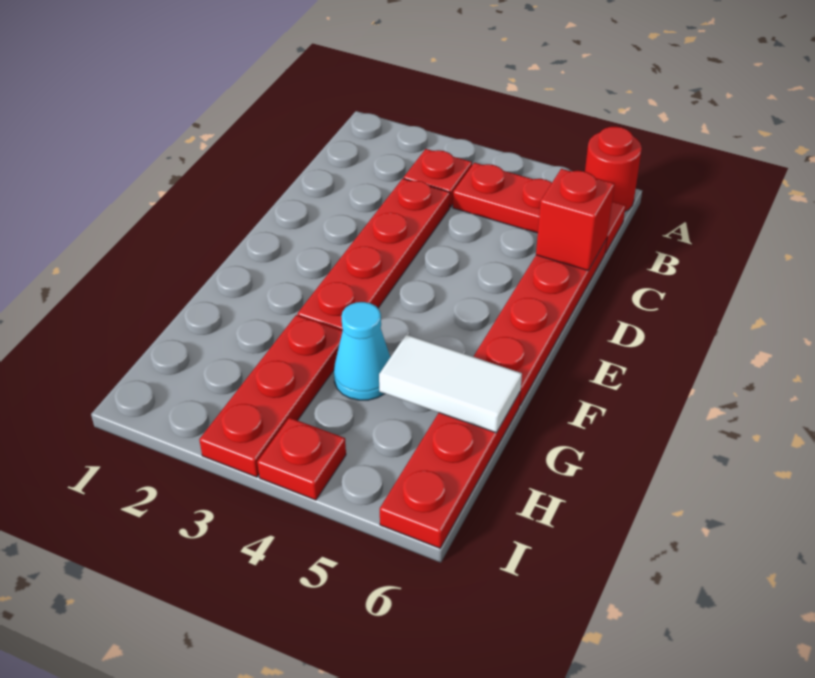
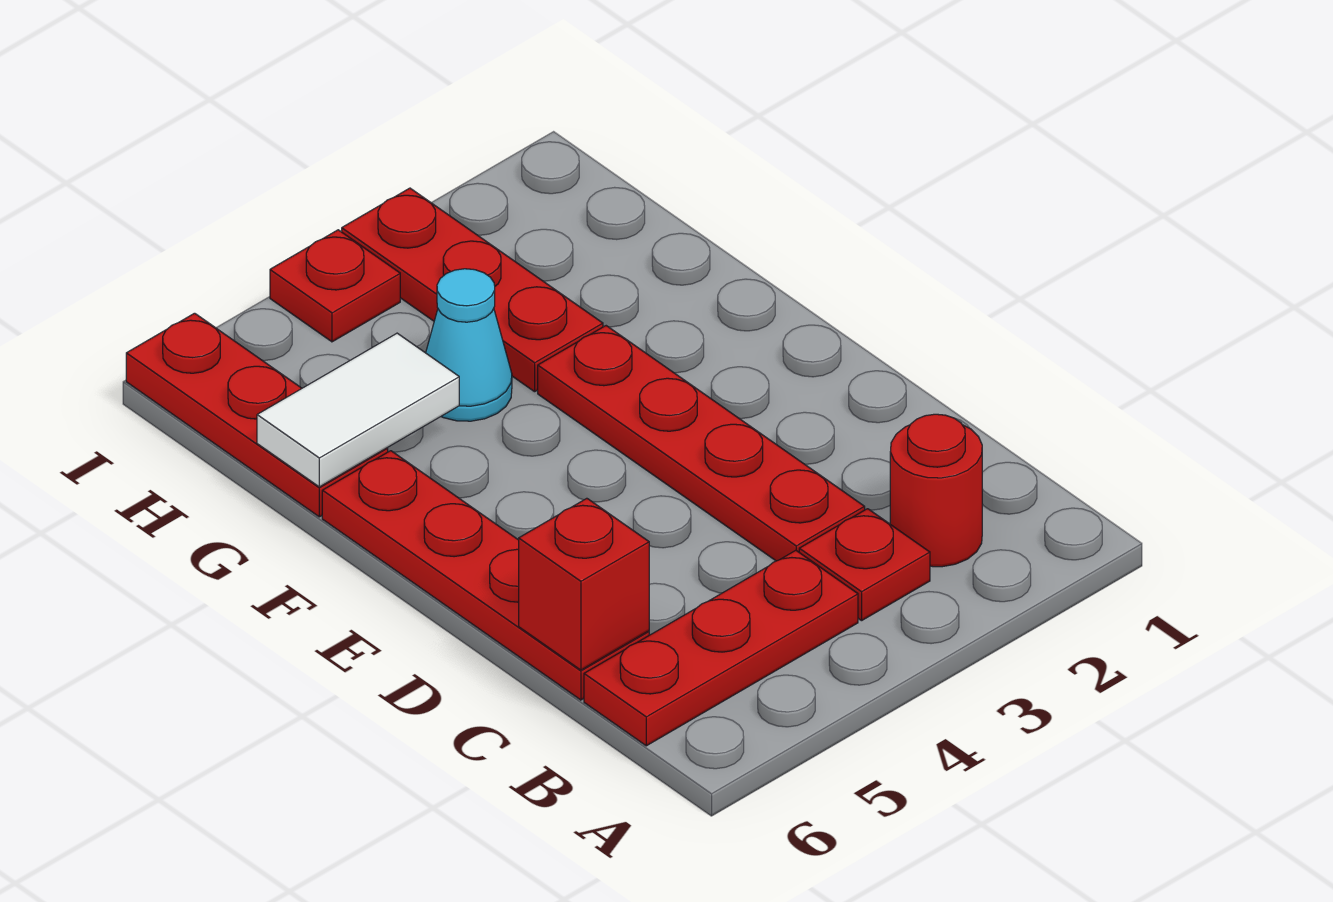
red 1x1 round brick [585,127,642,211] -> red 1x1 round brick moved to [890,414,982,567]

